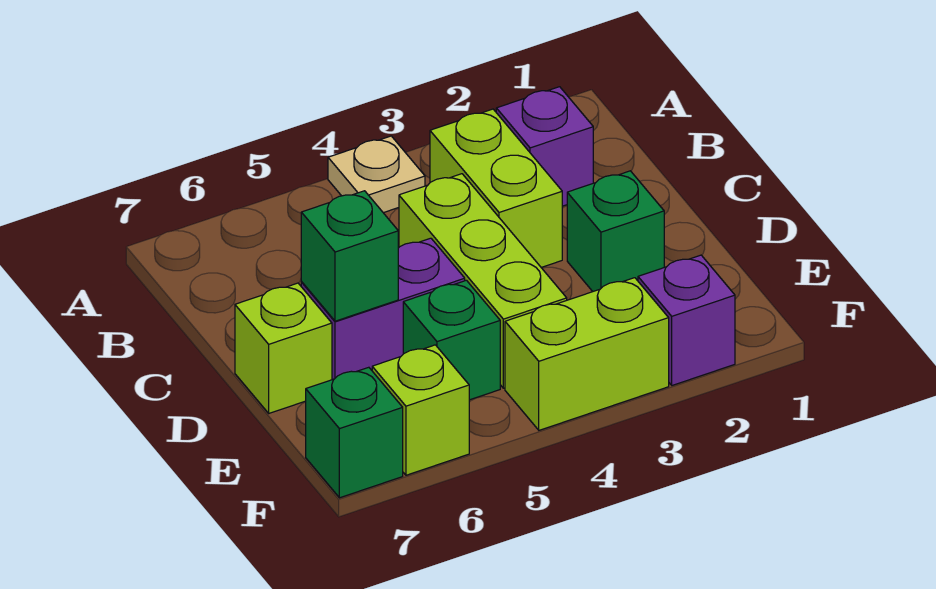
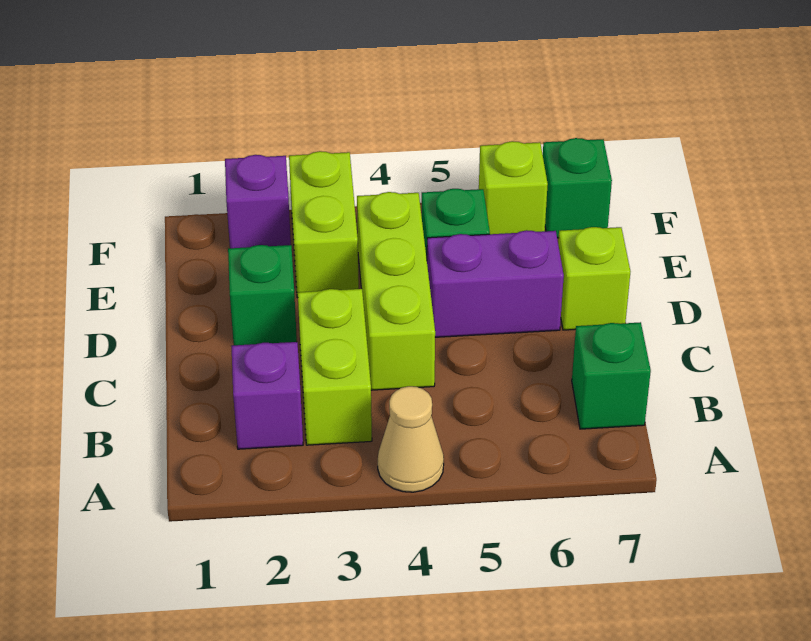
tan 1x1 plate [328,136,425,213] -> tan 1x1 cone [378,386,444,492]
green 1x1 brick [301,191,398,321] -> green 1x1 brick moved to [572,322,651,429]
lime 1x2 brick [505,278,669,430] -> lime 1x2 brick turned to [289,151,359,298]

